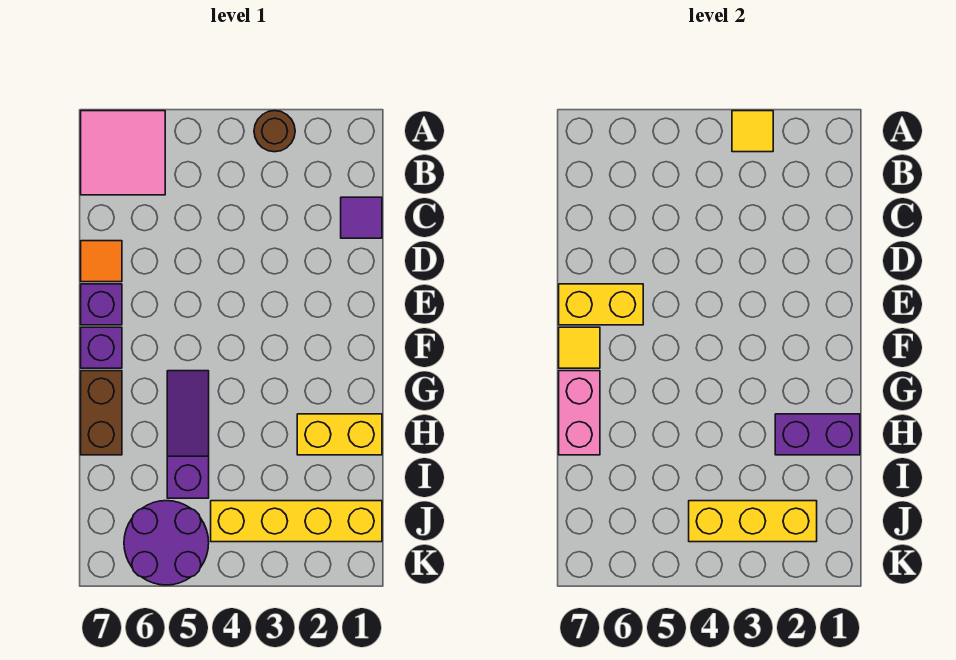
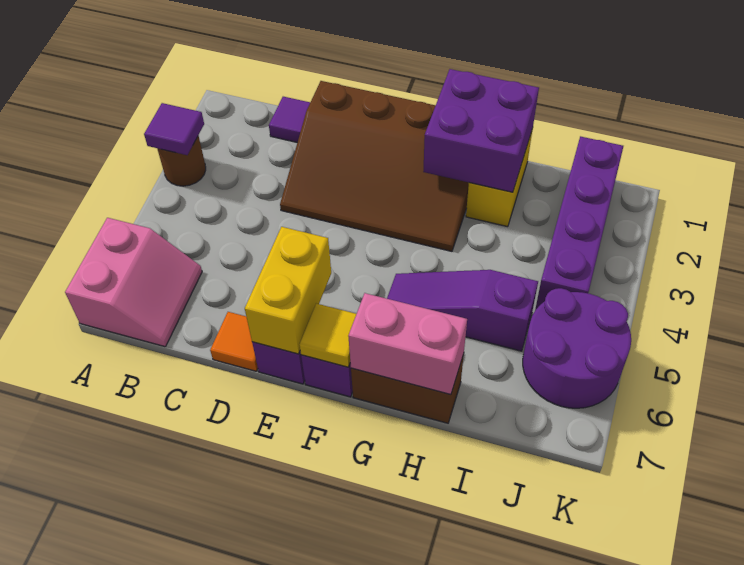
yellow 1x1 tile [732,111,773,152] -> purple 1x1 tile [144,103,204,155]
pink 2x2 tile [81,111,165,195] -> pink 2x2 slope [65,218,202,347]
none -> brown 3x4 slope [280,81,469,251]
purple 1x2 brick [775,414,860,455] -> purple 2x2 brick [423,69,539,192]
yellow 1x4 brick [211,501,382,542] -> purple 1x4 brick [535,136,623,310]
yellow 1x3 brick [689,501,817,542] -> none

